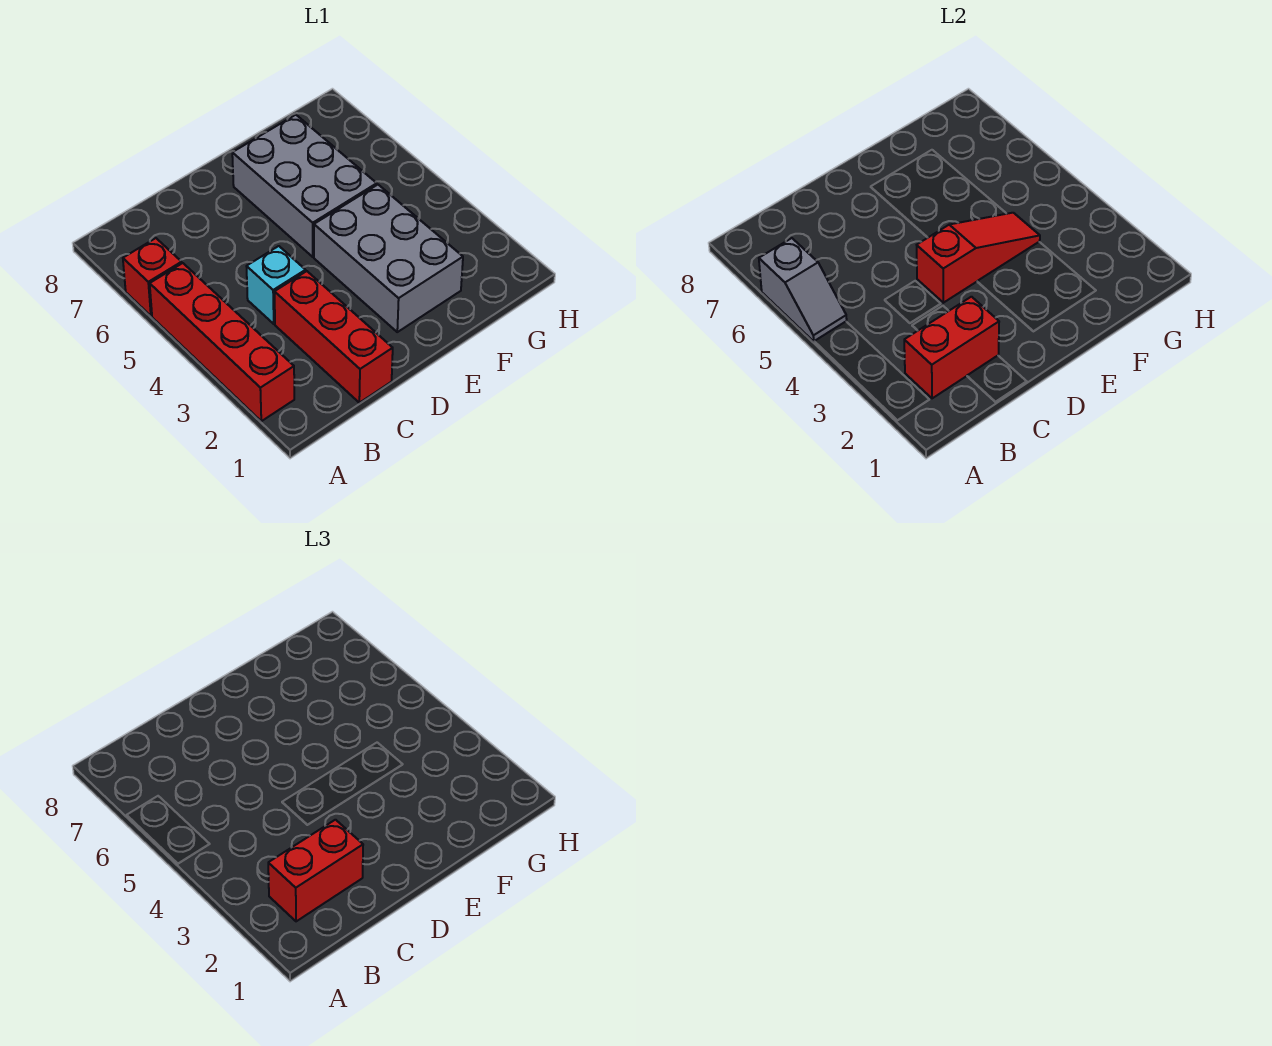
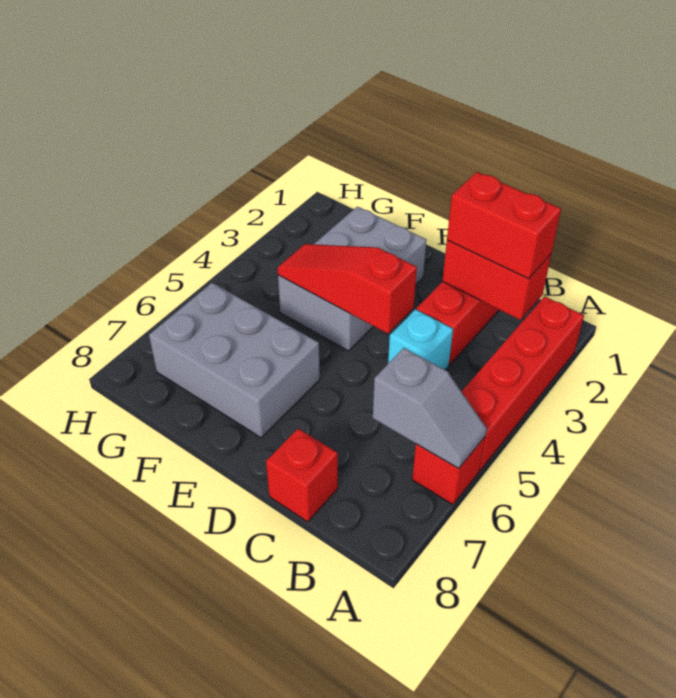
grey 1x2 slope [759,238,847,341] -> grey 1x2 slope turned to [373,348,487,469]
none -> red 1x1 brick [266,429,338,522]
grey 2x3 brick [232,115,377,257] -> grey 2x3 brick turned to [149,283,320,438]

